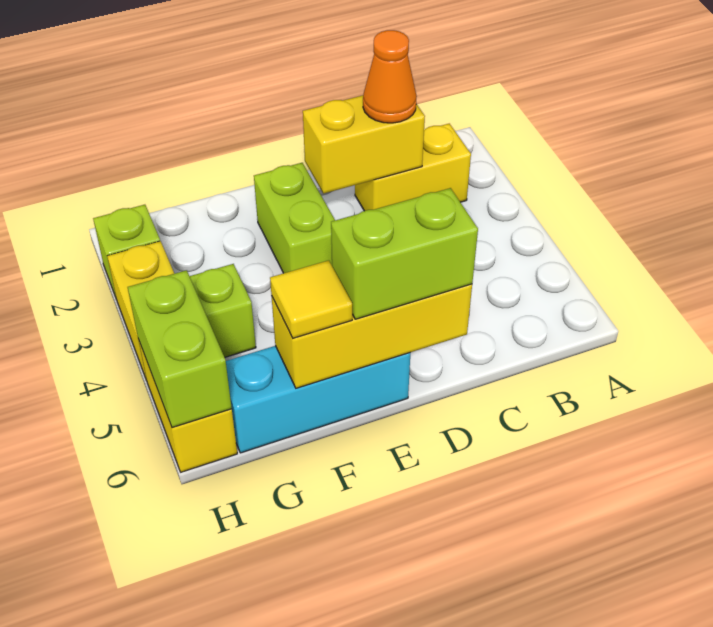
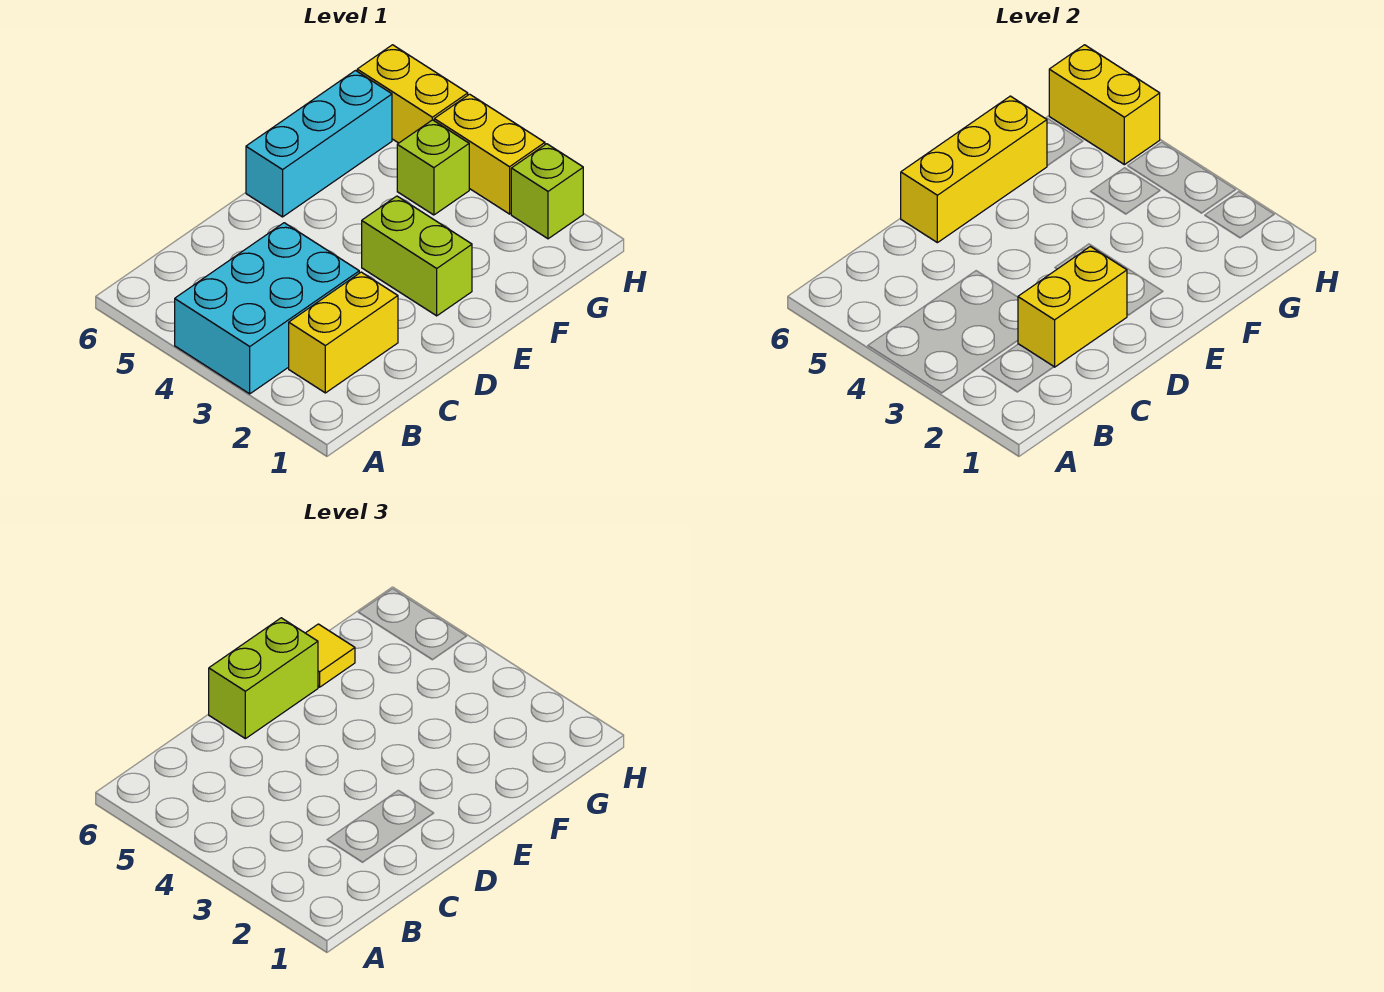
none -> cyan 2x3 brick [175,223,359,394]
orange 1x1 cone [363,30,417,123] -> none
lime 1x2 brick [128,270,232,428] -> yellow 1x2 brick [1049,45,1160,165]

